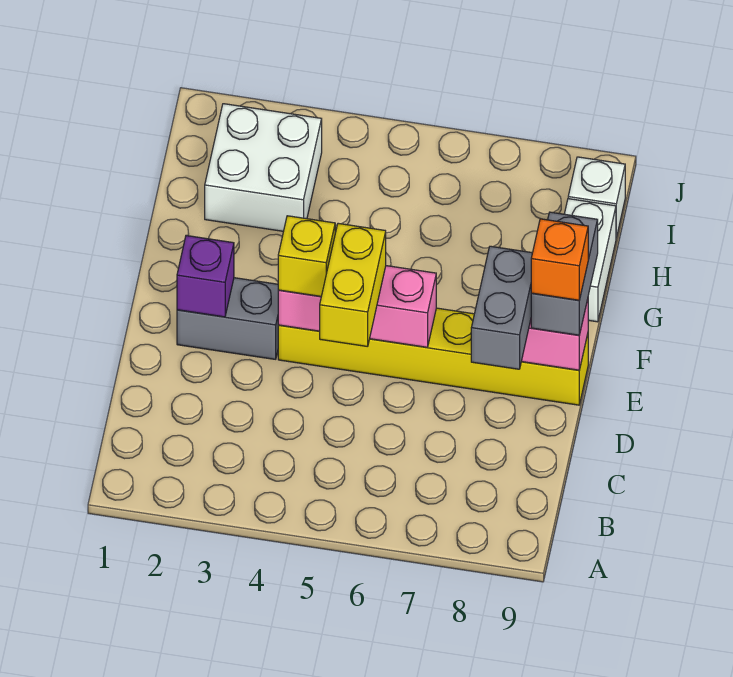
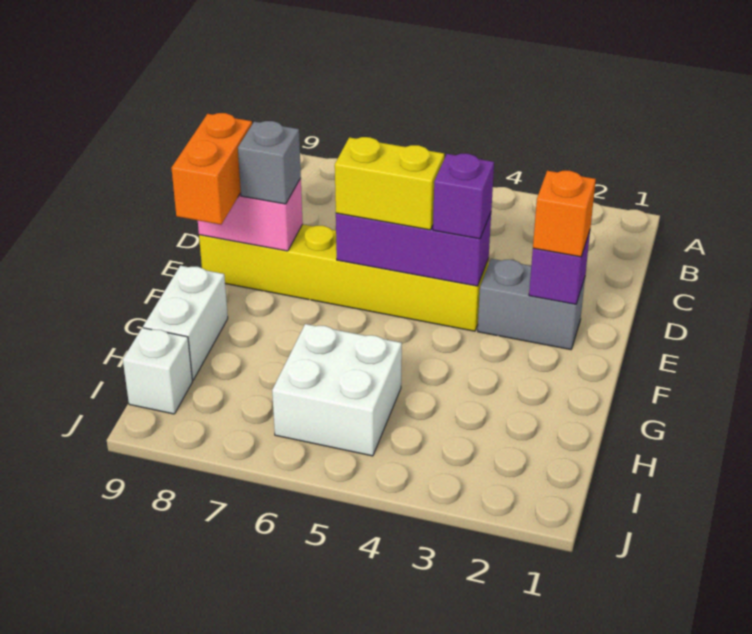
yellow 1x2 brick [320,223,386,347] -> yellow 1x2 brick turned to [335,137,444,230]
grey 1x2 brick [471,246,532,369] -> grey 1x1 brick [238,121,301,204]
pink 1x3 brick [278,266,436,347] -> purple 1x3 brick [336,213,491,286]
yellow 1x1 brick [278,216,335,296] -> purple 1x1 brick [433,154,494,239]
grey 1x2 brick [531,212,598,335] -> orange 1x2 brick [171,113,252,225]
orange 1x1 brick [531,219,588,300] -> orange 1x1 brick moved to [533,171,596,257]
white 2x2 brick [205,104,322,231] -> white 2x2 brick moved to [272,324,402,456]

